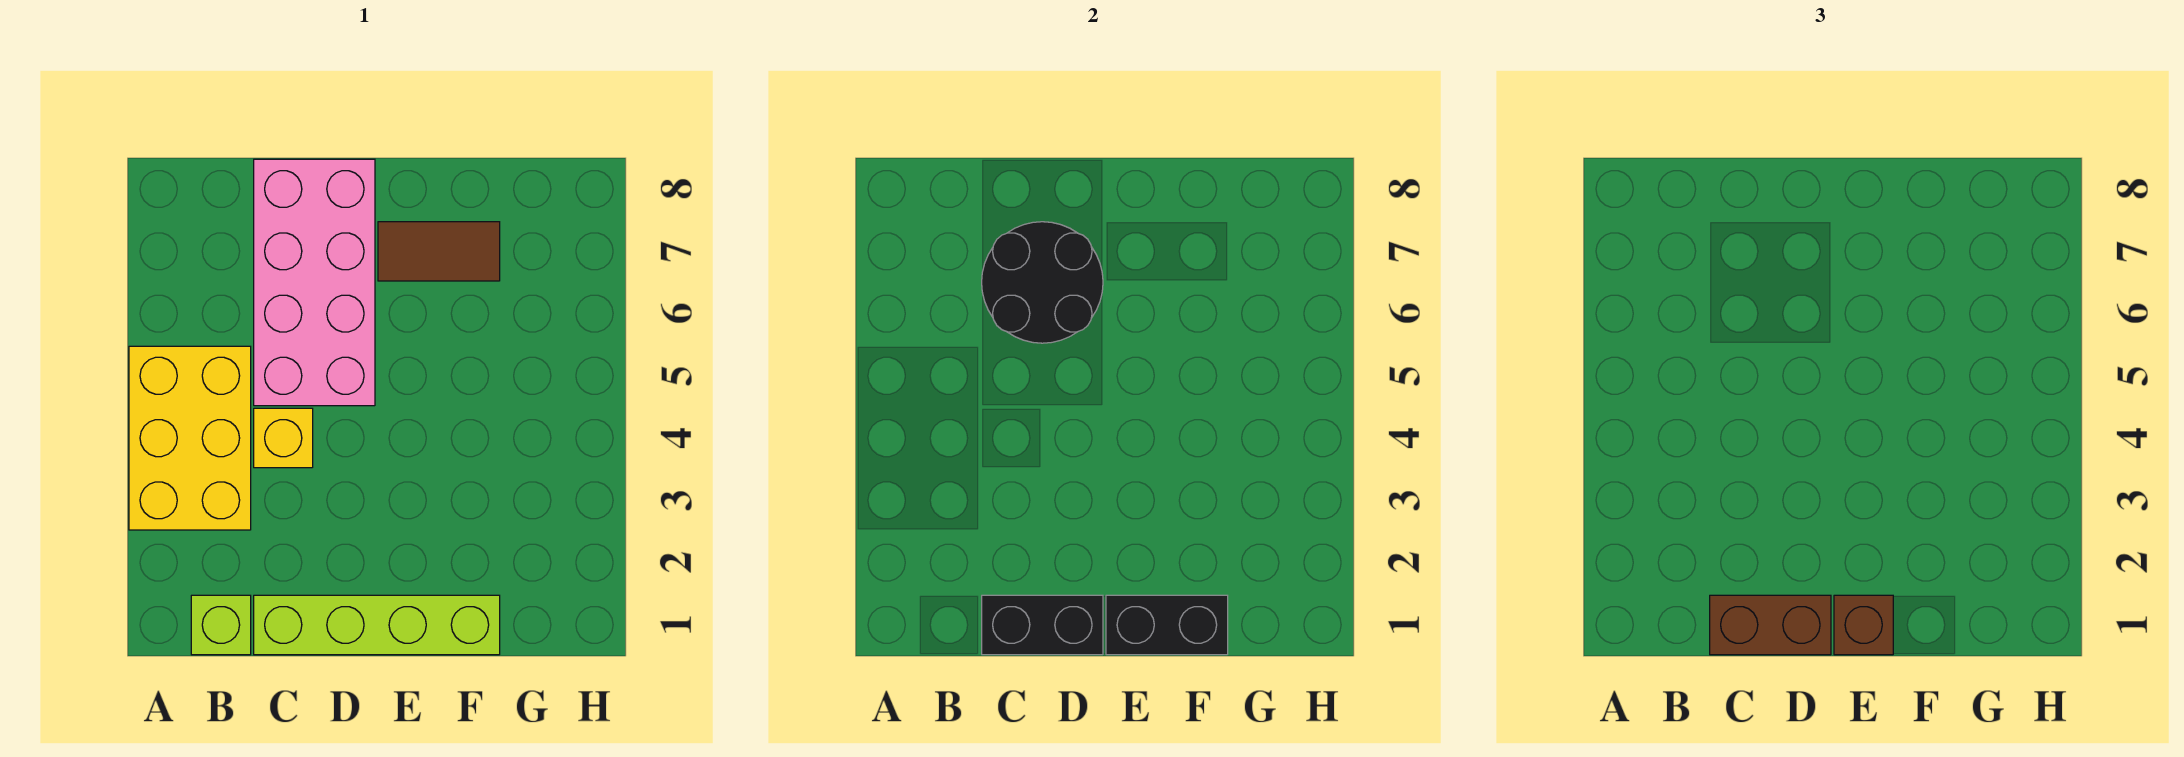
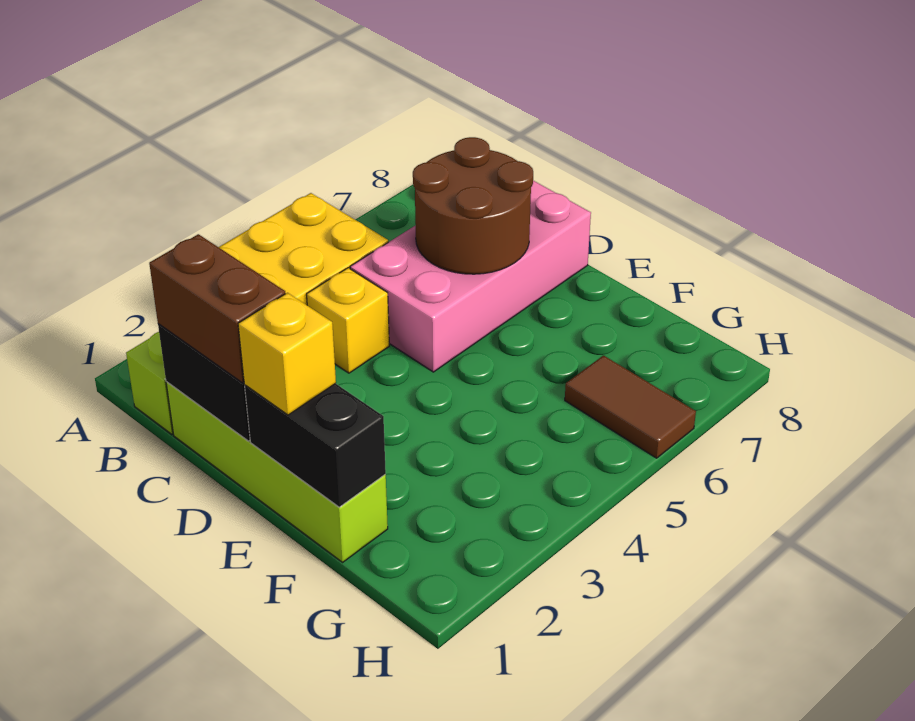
black 2x2 round brick [982,222,1103,343] -> brown 2x2 round brick [413,137,533,274]
brown 1x1 brick [1834,595,1893,655] -> yellow 1x1 brick [238,293,336,415]
brown 1x2 tile [378,222,500,281] -> brown 1x2 tile moved to [565,356,696,458]

